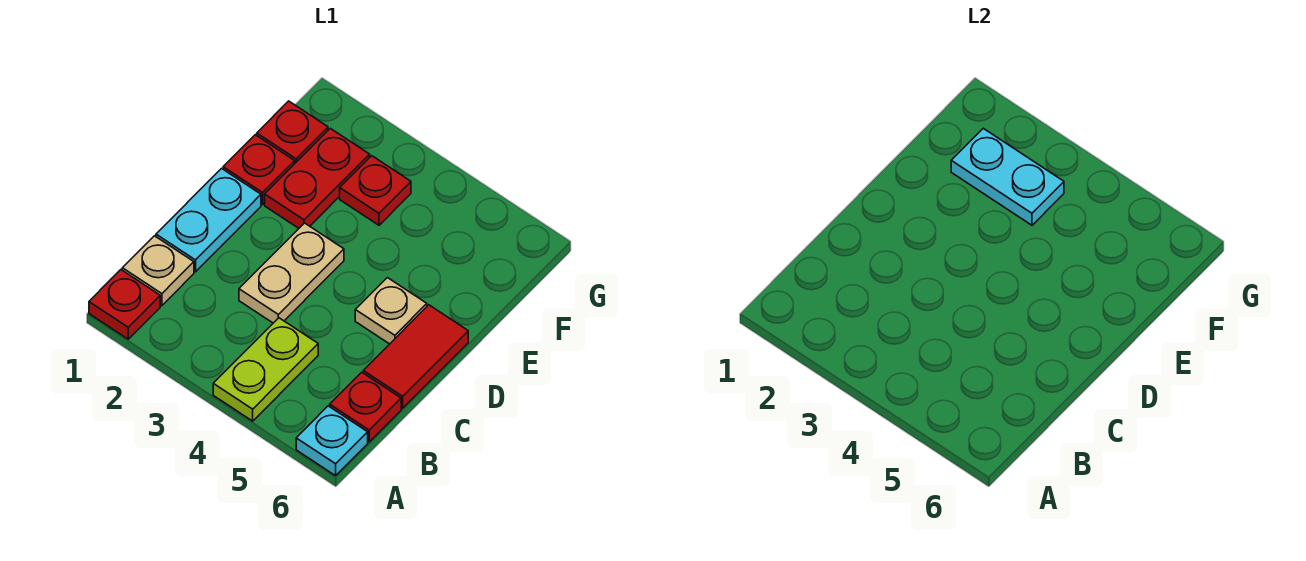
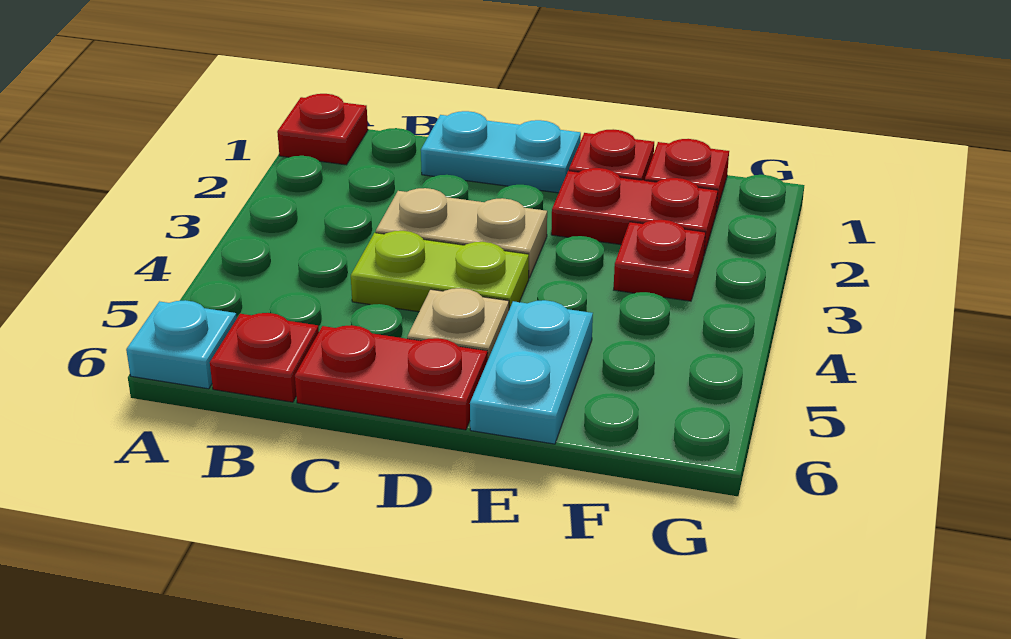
lime 1x2 plate [213,318,318,421] -> lime 1x2 plate moved to [351,231,529,312]
tan 1x1 plate [122,236,194,306] -> none
red 1x2 tile [363,305,468,408] -> red 1x2 plate [295,325,488,430]
cyan 1x2 plate [951,128,1064,225] -> cyan 1x2 plate moved to [470,300,593,444]

